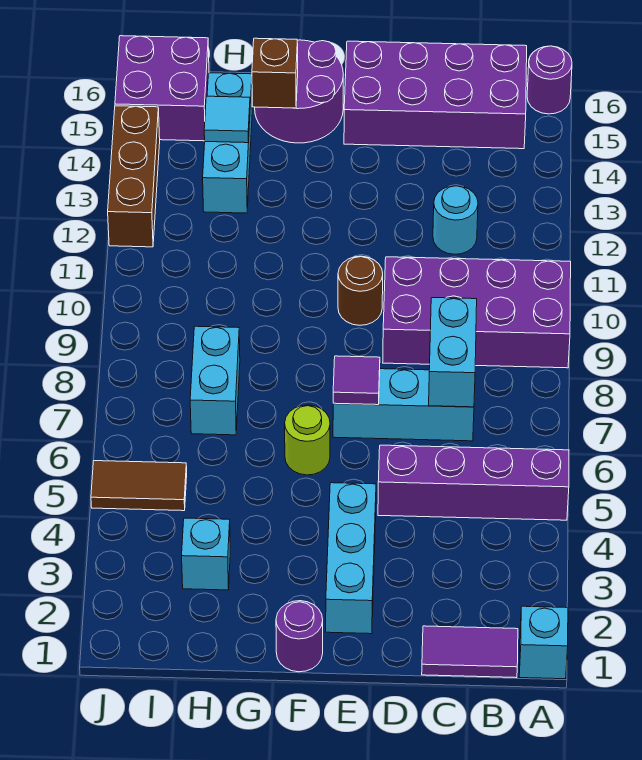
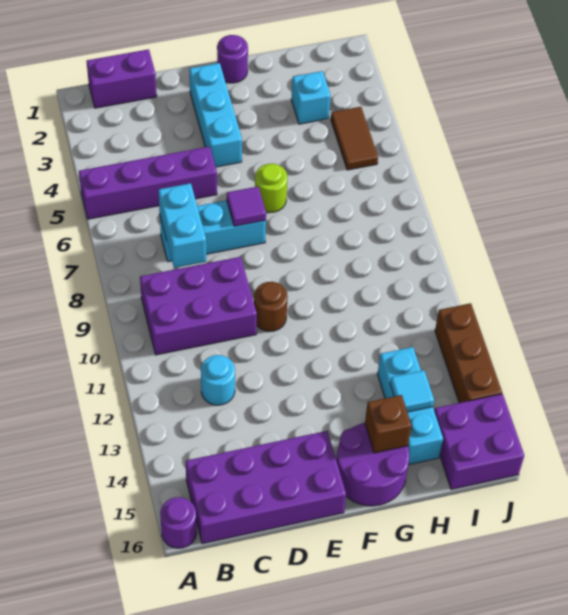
cyan 1x1 brick [519,606,568,679] -> none
purple 2x4 brick [383,257,571,368] -> purple 2x3 brick [140,257,257,355]
purple 1x2 tile [422,626,518,678] -> purple 1x2 brick [87,49,157,108]
cyan 1x2 brick [190,326,240,435] -> none
brown 1x2 tile [91,461,187,511] -> brown 1x2 tile turned to [331,107,378,170]

